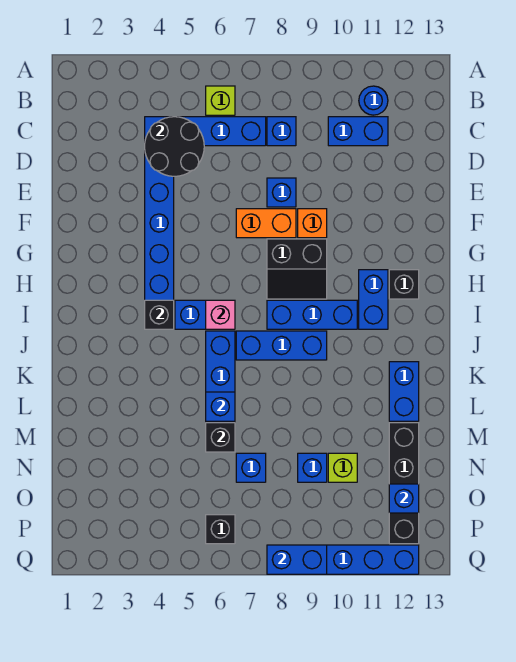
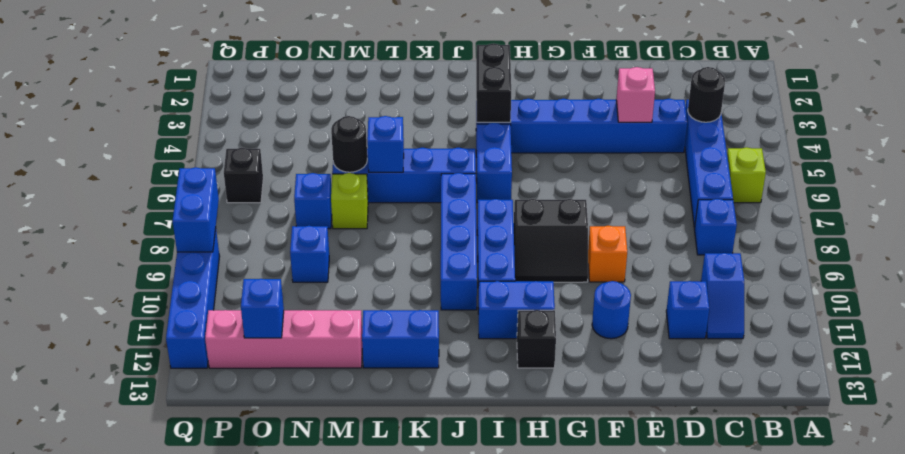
blue 1x1 round brick [359,86,388,115] -> blue 1x1 round brick moved to [592,281,631,339]
black 2x2 round brick [145,117,204,176] -> black 1x1 round brick [688,67,725,122]
blue 1x2 brick [328,117,388,146] -> blue 1x2 slope [701,253,744,339]
blue 1x1 brick [267,178,296,207] -> blue 1x1 brick moved to [666,281,709,339]
orange 1x2 brick [236,209,296,238] -> none
black 2x2 slope [267,239,327,299] -> black 2x2 slope turned to [514,199,588,282]
black 1x1 brick [145,300,174,329] -> black 1x2 brick [476,44,511,122]
pink 1x1 brick [206,300,235,329] -> pink 1x1 brick moved to [616,67,655,122]
blue 1x3 brick [236,331,327,360] -> blue 1x4 brick [441,173,477,310]
black 1x1 brick [206,423,235,452] -> black 1x1 round brick [331,116,367,172]
black 1x4 brick [389,423,419,544] -> pink 1x4 brick [205,310,362,368]
lime 1x1 brick [328,453,357,482] -> lime 1x1 brick moved to [331,173,368,229]

